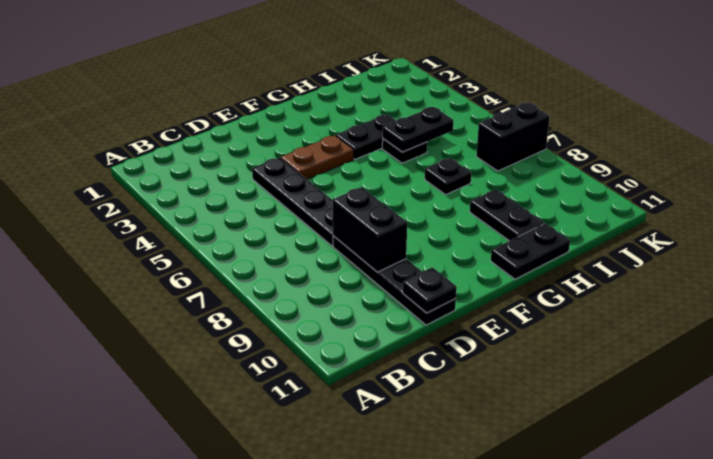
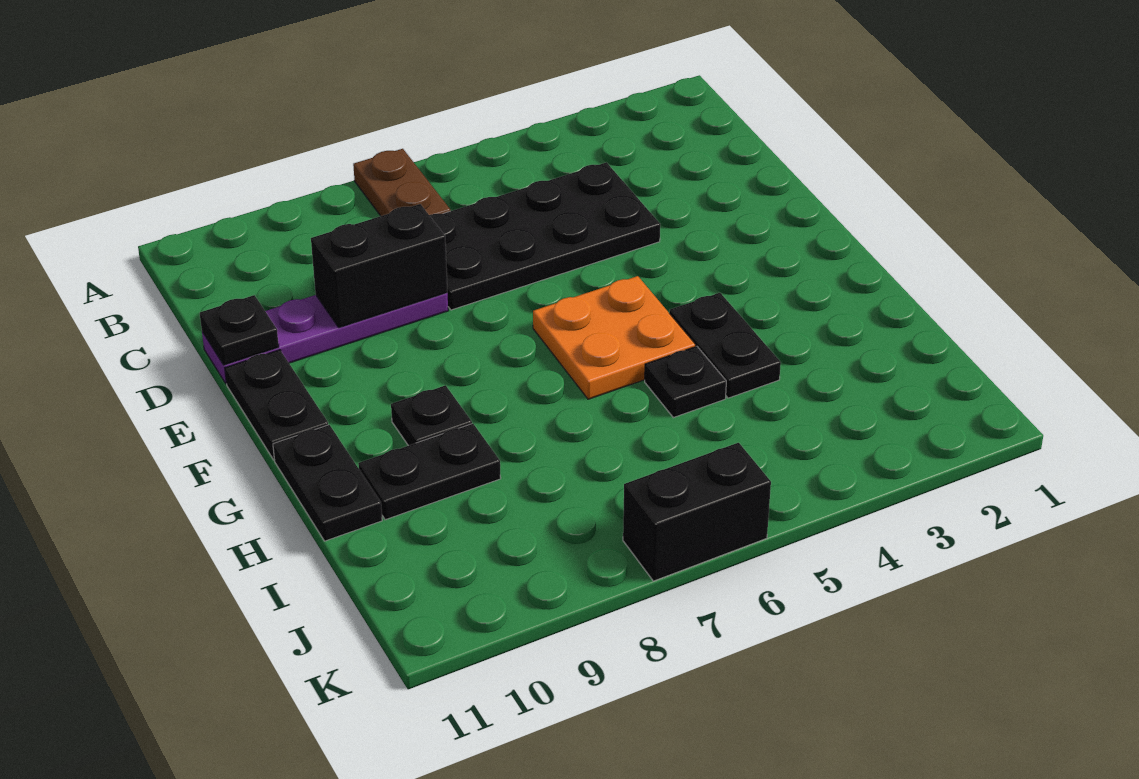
black 1x4 plate [252,158,333,246] -> black 2x4 plate [429,162,660,310]
black 1x4 plate [333,236,456,325] -> purple 1x4 plate [202,293,448,384]
brown 1x2 plate [281,135,354,179] -> brown 1x2 plate moved to [353,149,450,216]
none -> orange 2x2 plate [533,276,696,399]
black 1x2 plate [383,107,454,152] -> black 1x2 plate moved to [225,350,328,460]
black 1x1 plate [424,158,471,195] -> black 1x1 plate moved to [391,385,472,446]
black 1x2 brick [476,102,550,171] -> black 1x2 brick turned to [623,443,771,581]

